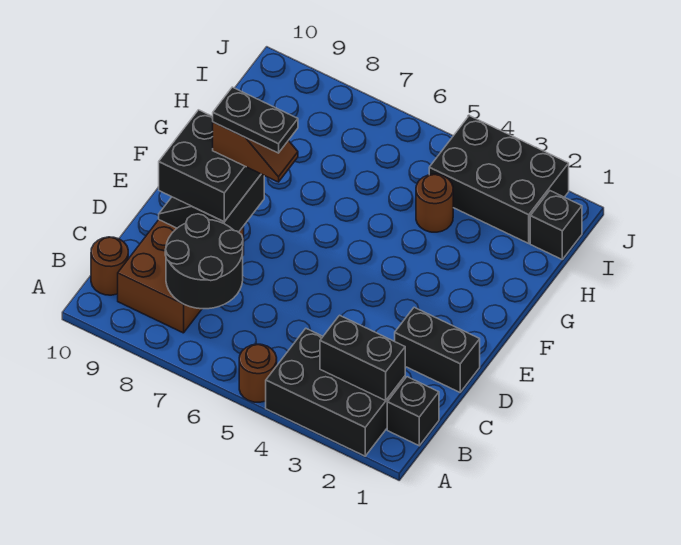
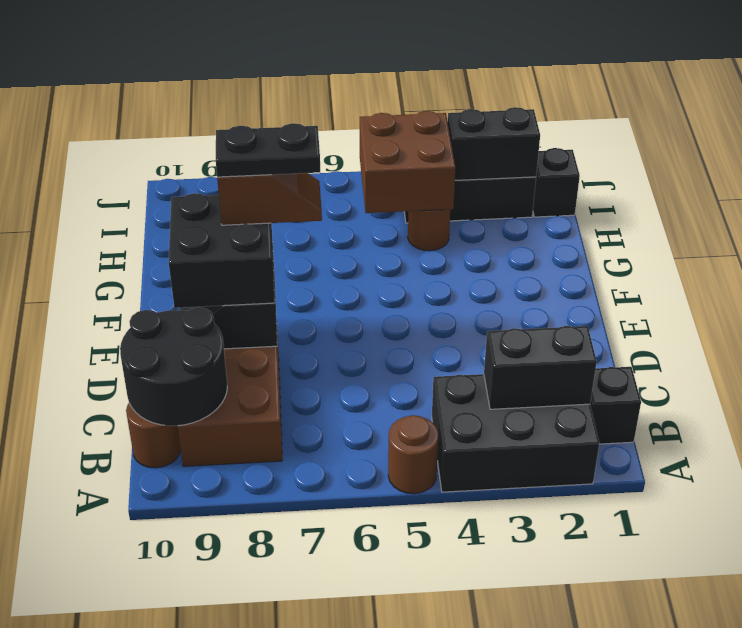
black 2x2 round brick [165,214,243,309] -> black 2x2 round brick moved to [120,307,227,426]
black 1x2 brick [395,307,480,392] -> black 1x2 brick moved to [448,107,540,180]
none -> brown 2x2 brick [360,111,455,213]

